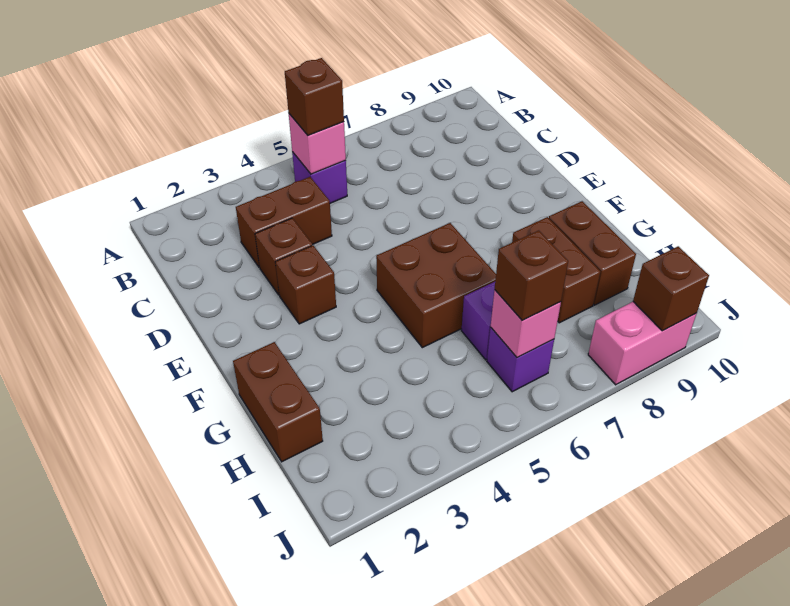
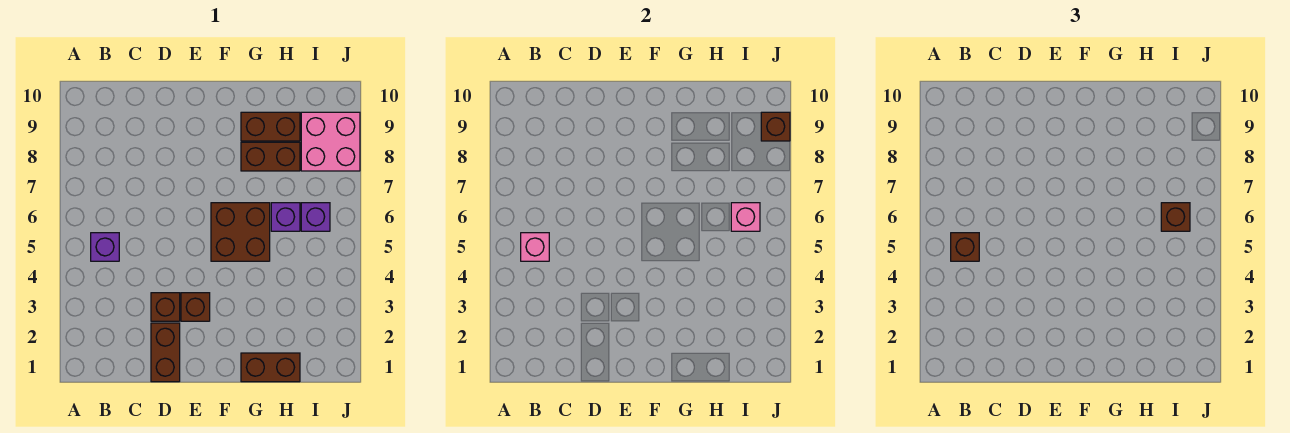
brown 1x2 brick [236,177,332,267] -> brown 1x2 brick moved to [151,323,180,382]
pink 1x2 brick [588,302,697,385] -> pink 2x2 brick [301,112,360,171]

